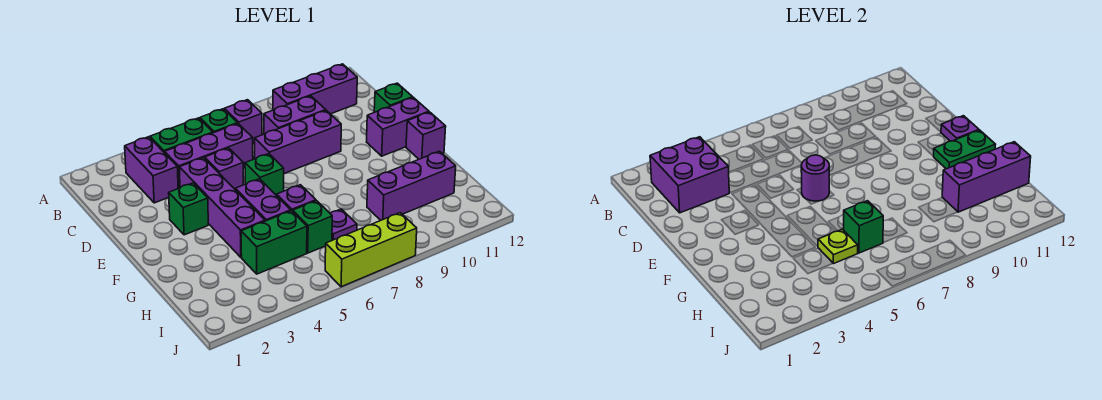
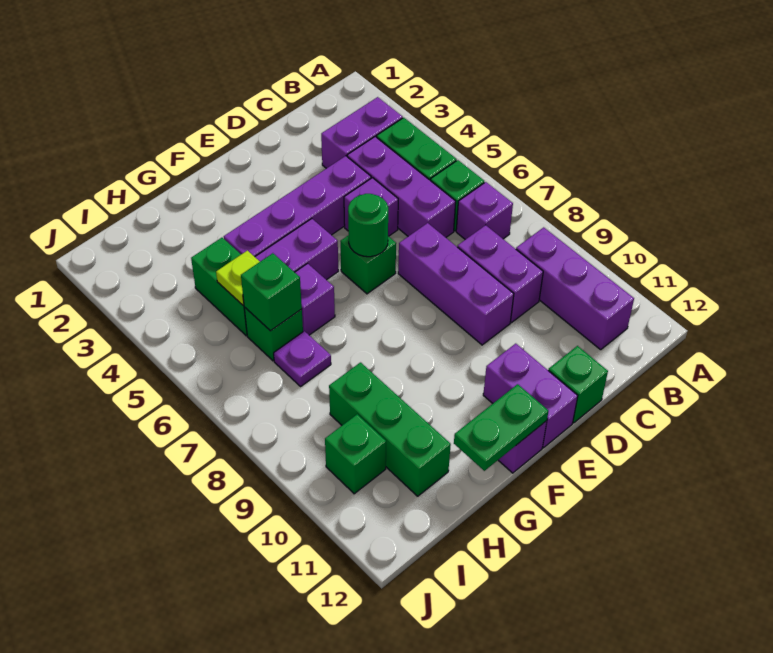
purple 2x2 brick [650,137,729,213] -> none
green 1x1 brick [169,183,208,235] -> green 1x1 brick moved to [325,414,386,494]
purple 1x1 round brick [801,155,829,201] -> green 1x1 round brick [348,194,388,257]
purple 1x1 plate [941,116,979,141] -> none
green 1x2 plate [934,130,996,169] -> green 1x2 plate turned to [454,384,548,471]
purple 1x3 brick [367,151,456,220] -> green 1x3 brick [329,363,451,496]
purple 1x3 brick [942,142,1031,212] -> none
lime 1x3 brick [325,213,417,287] -> none

